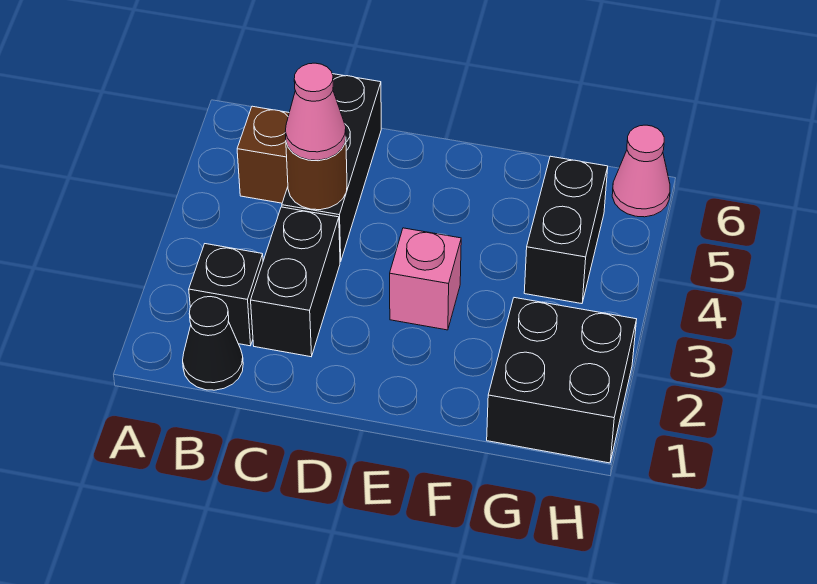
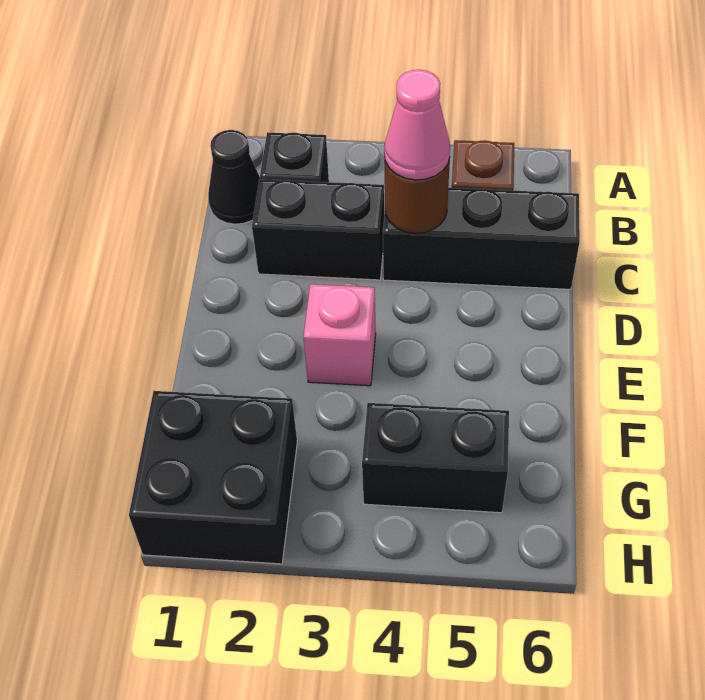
pink 1x1 cone [612,125,670,217] -> none

